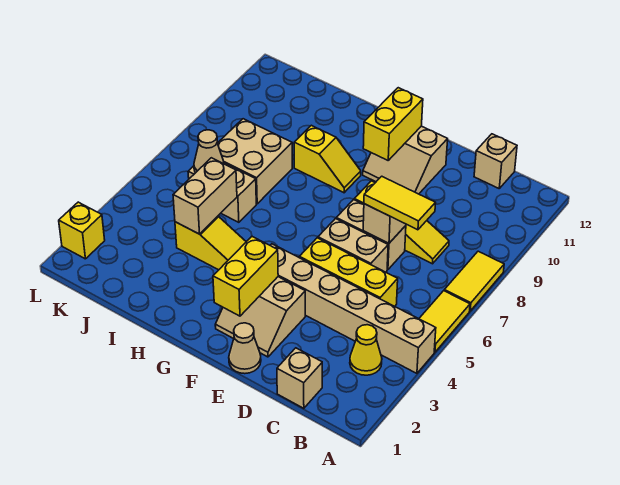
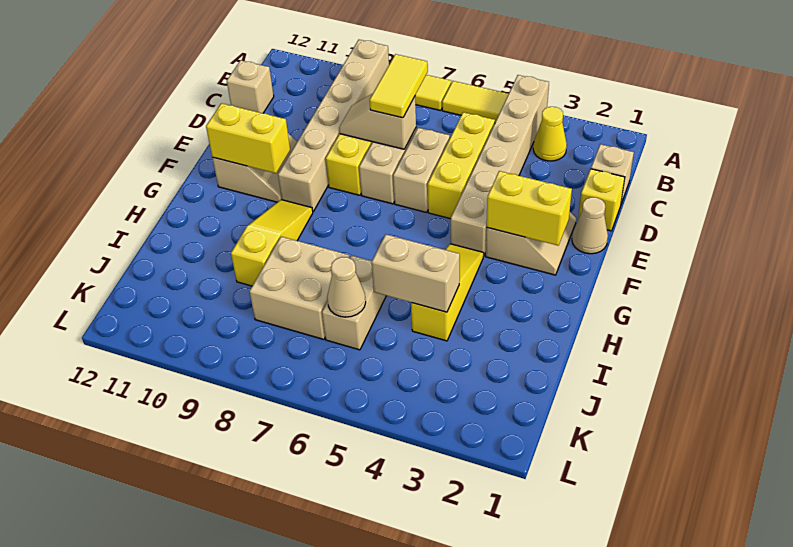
none -> tan 1x6 brick [278,40,389,211]
yellow 1x2 slope [294,125,361,193] -> yellow 1x3 slope [231,200,313,286]
yellow 1x1 brick [59,202,105,259] -> yellow 1x1 brick moved to [578,169,625,231]

